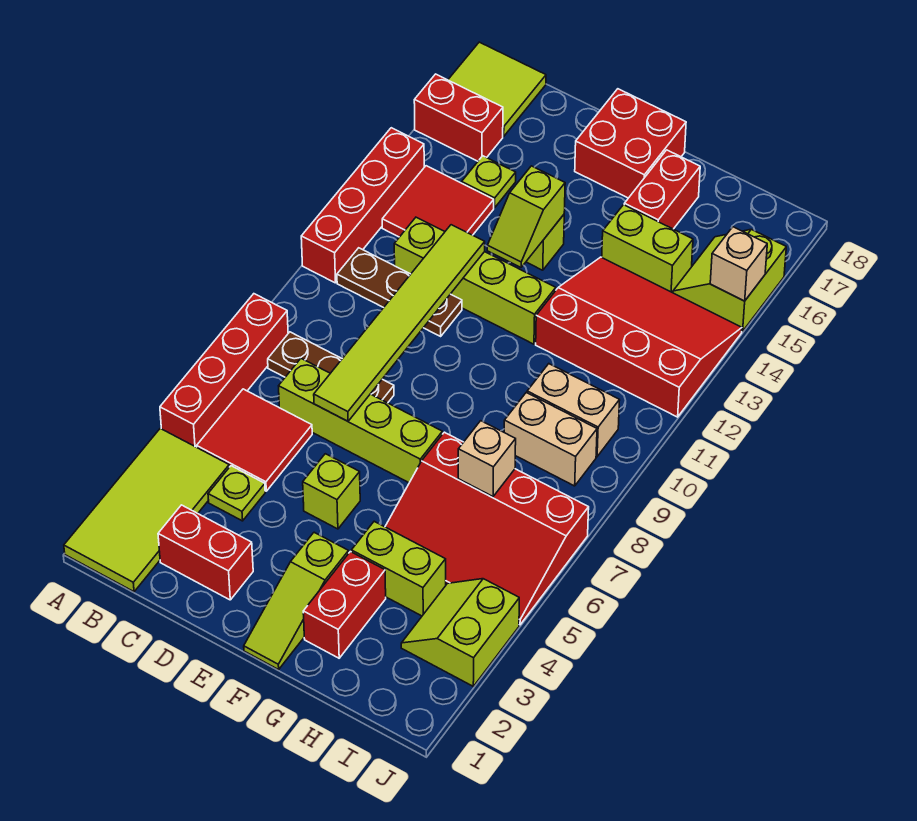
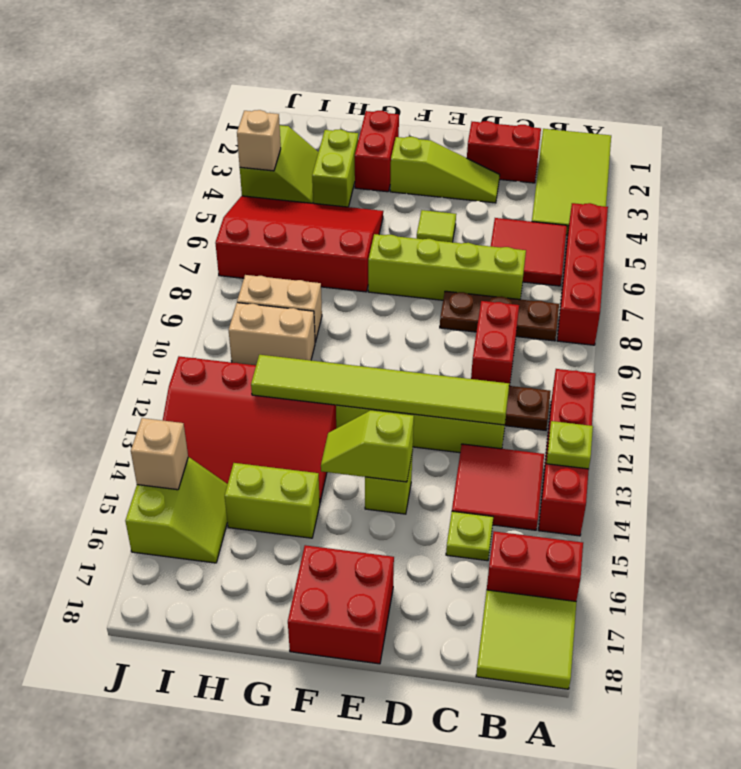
lime 1x1 plate [208,466,265,521] -> lime 1x1 plate moved to [547,421,593,469]
lime 1x6 tile [314,225,485,421] -> lime 1x6 tile turned to [251,355,509,425]
lime 1x1 brick [303,454,360,529] -> lime 1x1 tile [417,210,456,242]
lime 1x2 slope [487,166,565,267] -> lime 1x2 slope turned to [321,410,414,482]
lime 1x3 slope [244,532,349,670] -> lime 1x3 slope turned to [390,137,500,203]
lime 1x2 brick [351,521,446,616] -> lime 1x2 brick turned to [312,129,358,207]
red 1x2 brick [624,150,700,229] -> red 1x2 brick moved to [471,301,519,386]
tan 1x1 brick [458,421,516,496] -> tan 1x1 brick moved to [237,110,281,171]

